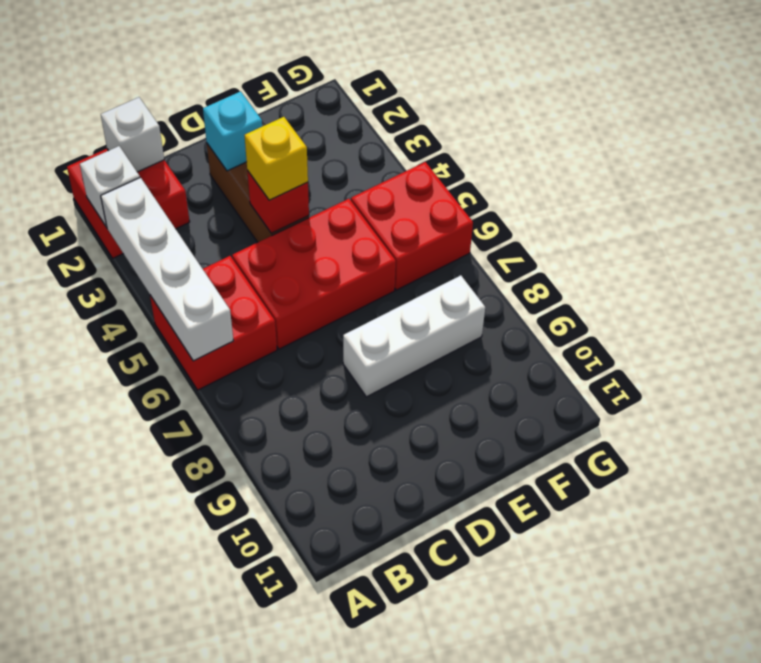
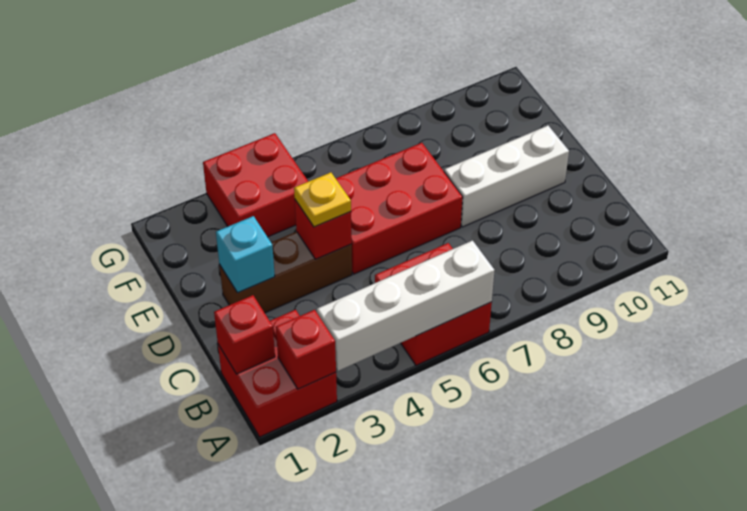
white 1x1 brick [80,146,140,227] -> red 1x1 brick [276,310,336,389]
white 1x1 brick [101,97,164,172] -> red 1x1 brick [214,295,275,374]
red 2x3 brick [232,199,396,349] -> red 2x3 brick turned to [336,143,463,274]
yellow 1x1 brick [245,117,308,200] -> yellow 1x1 plate [294,173,351,227]
white 1x3 brick [343,275,485,397] -> white 1x3 brick turned to [444,126,569,227]
red 2x2 brick [351,162,473,290] -> red 2x2 brick moved to [203,133,308,237]

